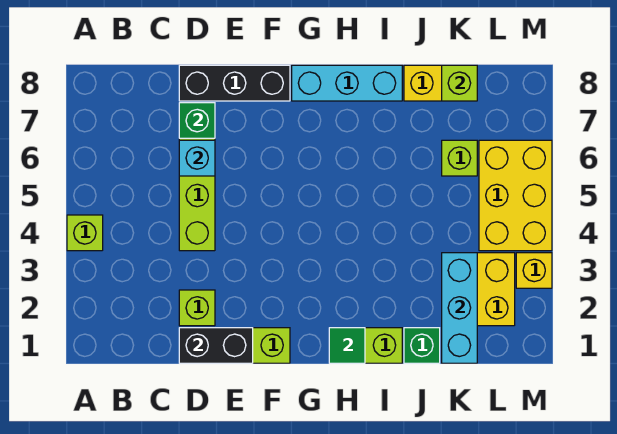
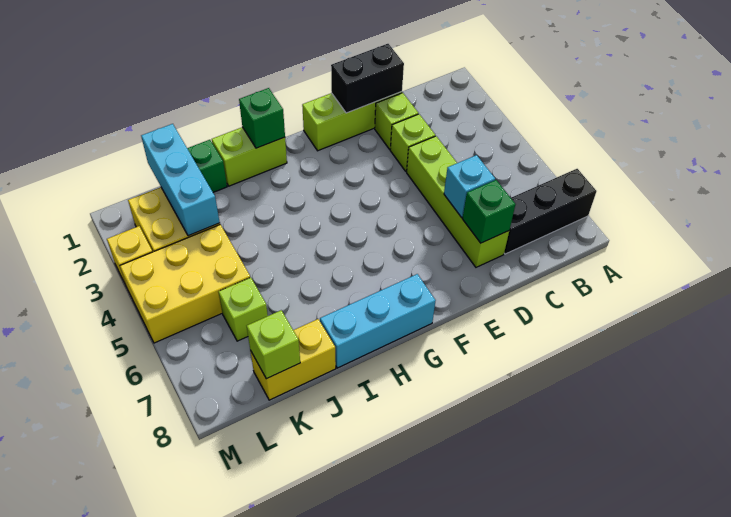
lime 1x1 brick [67,215,103,251] -> lime 1x1 brick moved to [390,114,435,172]
black 1x3 brick [179,65,290,101] -> black 1x3 brick moved to [504,169,597,254]
green 1x1 tile [329,328,365,363] -> green 1x1 brick [239,88,285,148]
yellow 2x3 brick [479,140,552,251] -> yellow 2x3 brick turned to [120,225,250,343]

